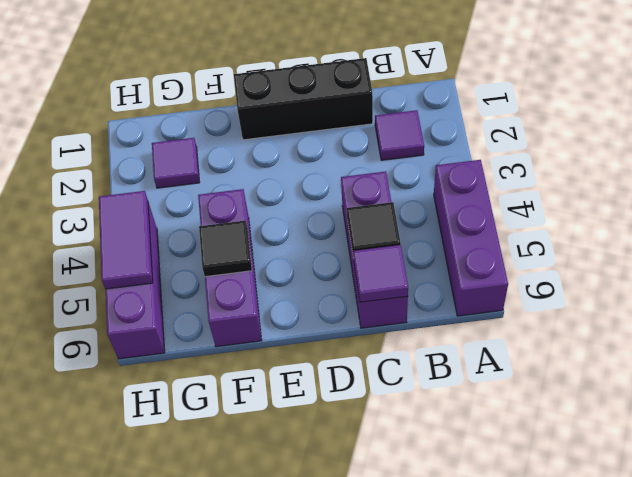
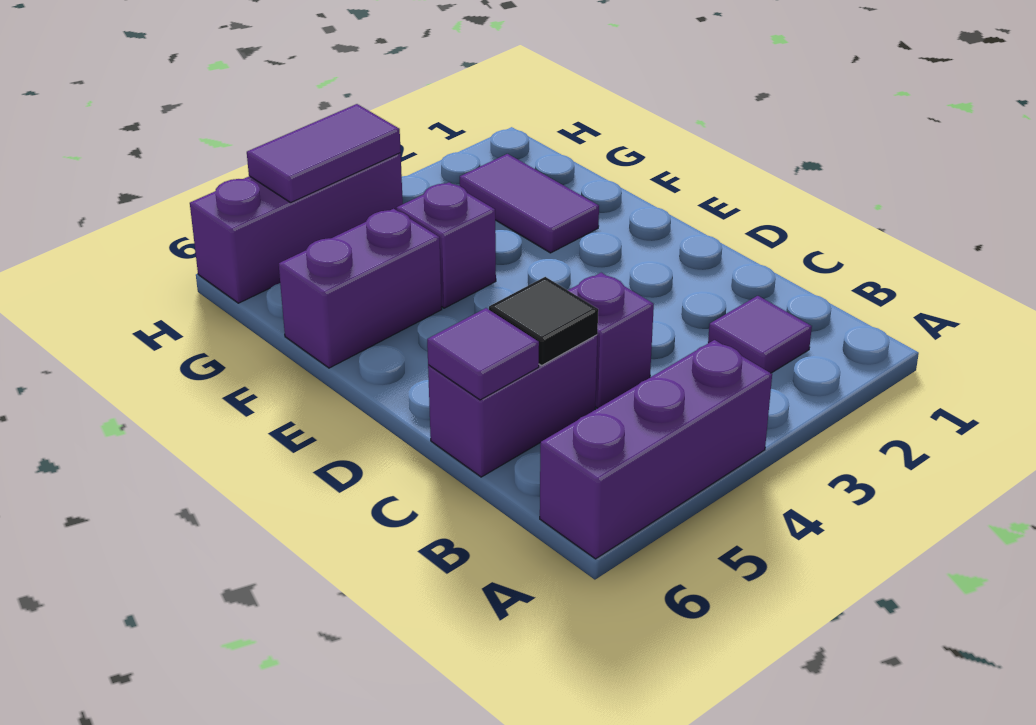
black 1x3 brick [234,58,373,140] -> none
black 1x1 tile [199,220,252,277] -> none
purple 1x1 tile [152,138,200,188] -> purple 1x2 tile [460,154,599,253]

